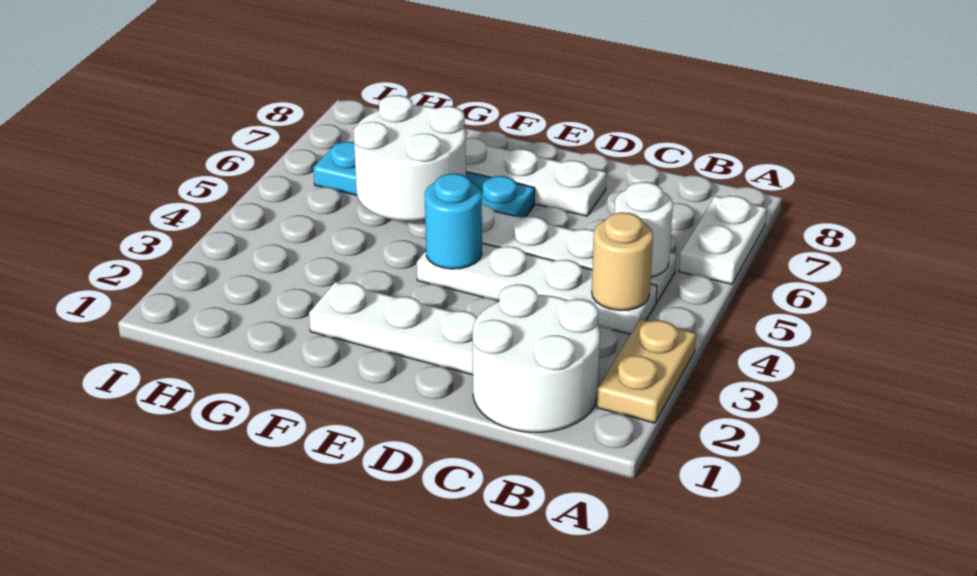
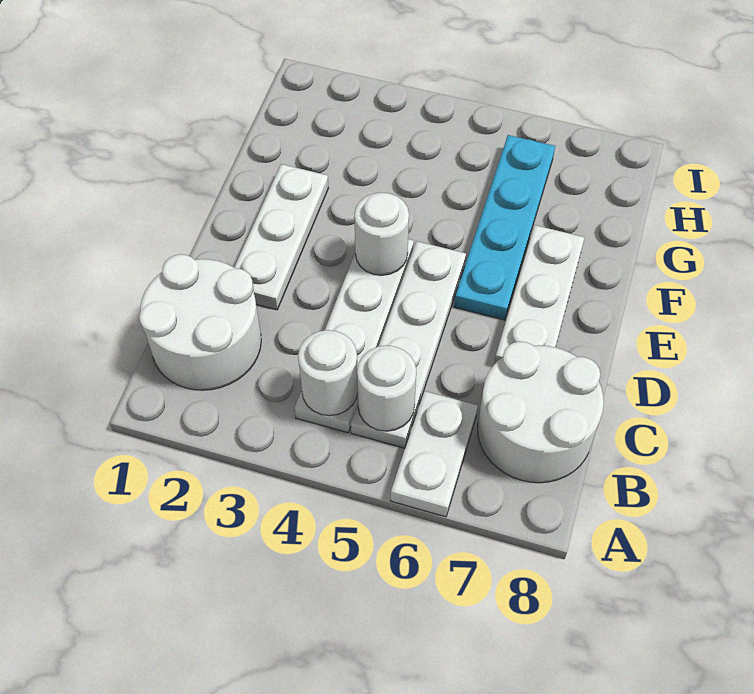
tan 1x2 plate [597,319,696,423] -> none
white 1x2 plate [679,196,767,284] -> white 1x2 plate turned to [391,391,478,517]
tan 1x1 round brick [592,212,653,311] -> white 1x1 round brick [298,330,358,416]
cyan 1x1 round brick [425,174,482,269] -> white 1x1 round brick [354,193,409,275]
white 2x2 round brick [354,95,466,221] -> white 2x2 round brick moved to [478,341,604,483]

